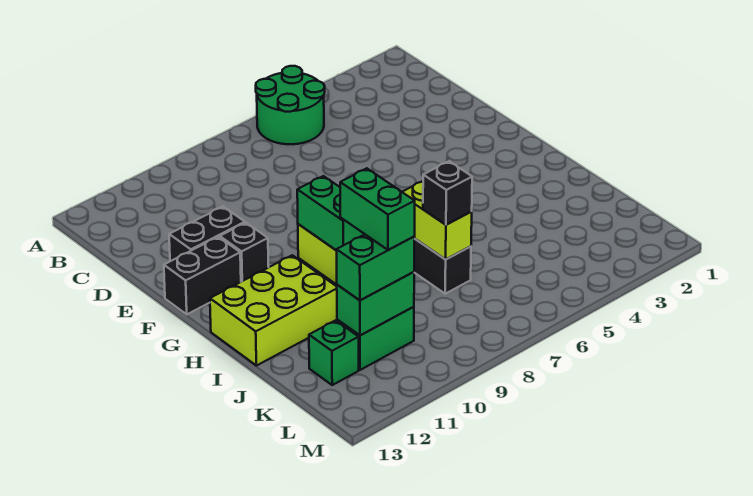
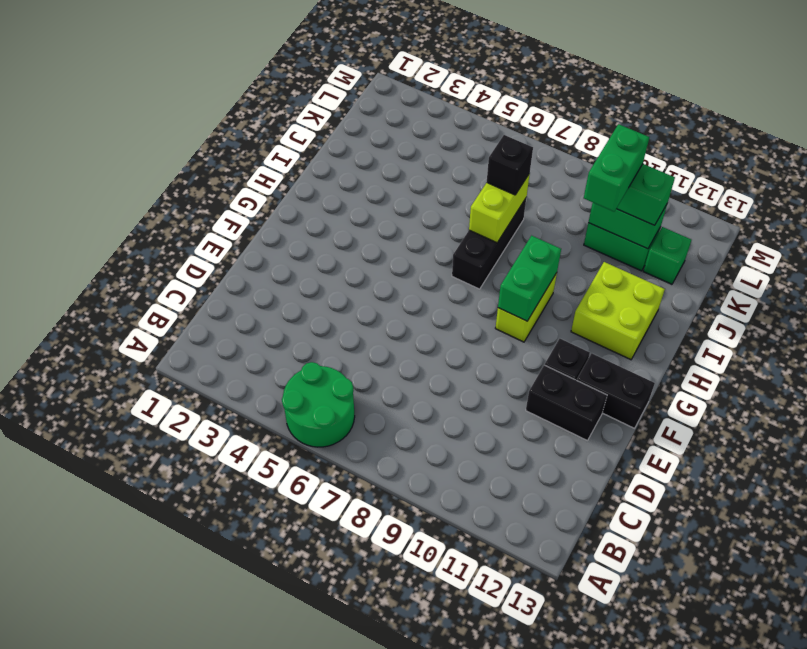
lime 2x3 brick [210,255,337,366] -> lime 2x2 brick [571,262,665,360]

